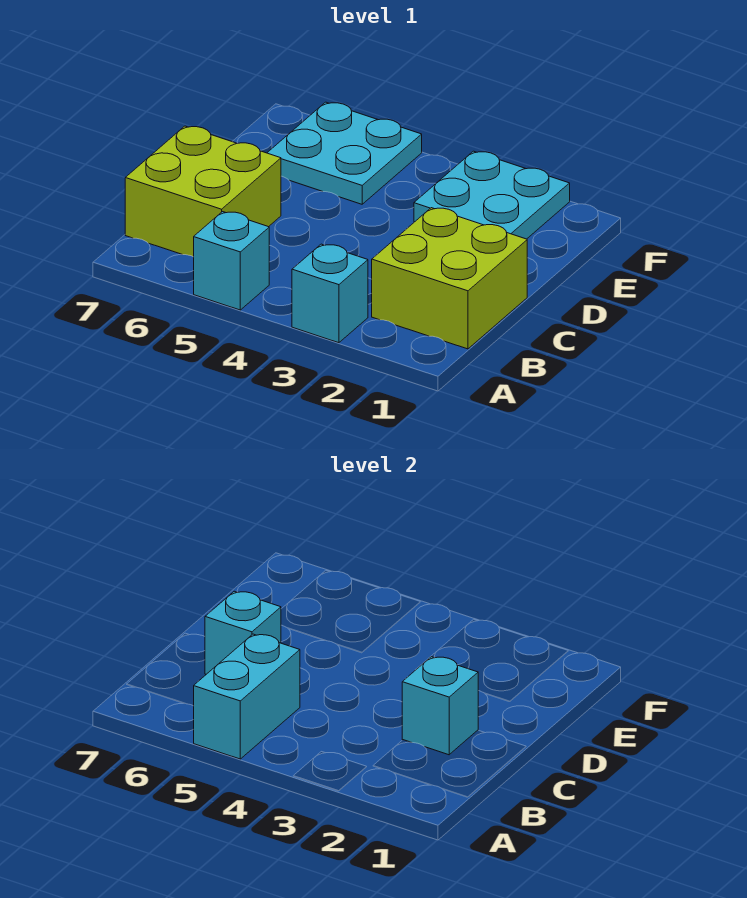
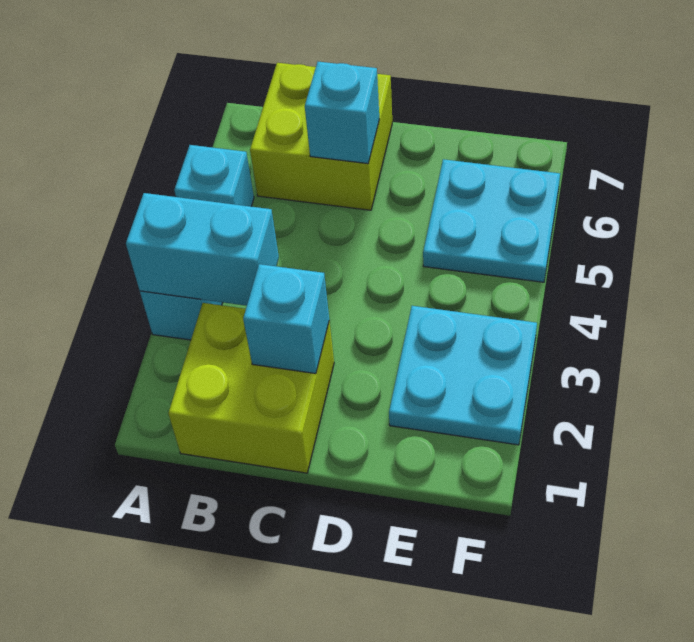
cyan 1x2 brick [194,634,300,759] -> cyan 1x2 brick moved to [126,193,279,306]

